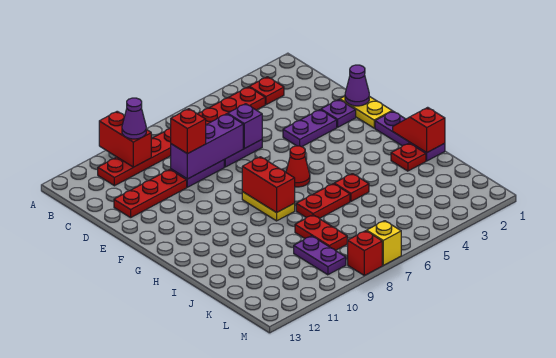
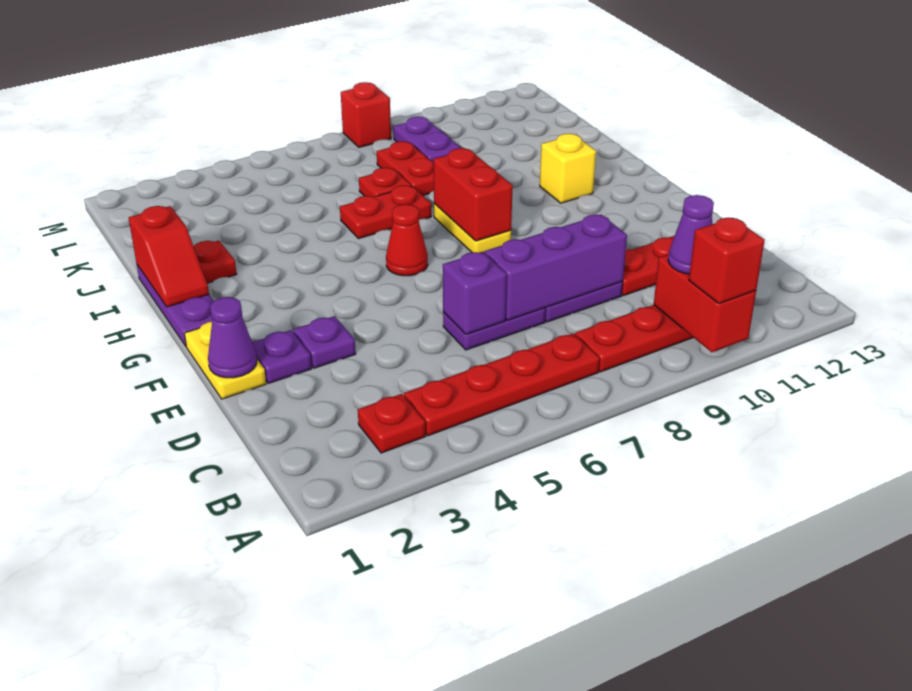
red 1x1 brick [171,109,206,154] -> red 1x1 brick moved to [689,218,765,304]
purple 1x2 plate [283,110,337,147] -> purple 1x1 plate [293,316,356,368]
red 1x1 plate [334,174,369,201] -> red 1x1 plate moved to [359,168,411,197]
yellow 1x1 brick [367,221,401,266] -> yellow 1x1 brick moved to [540,134,596,203]

